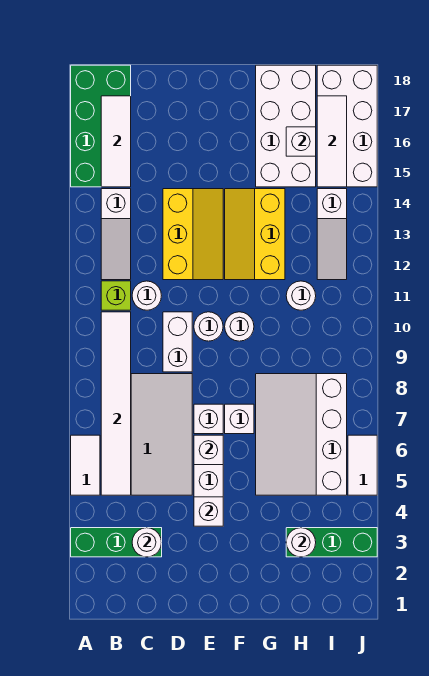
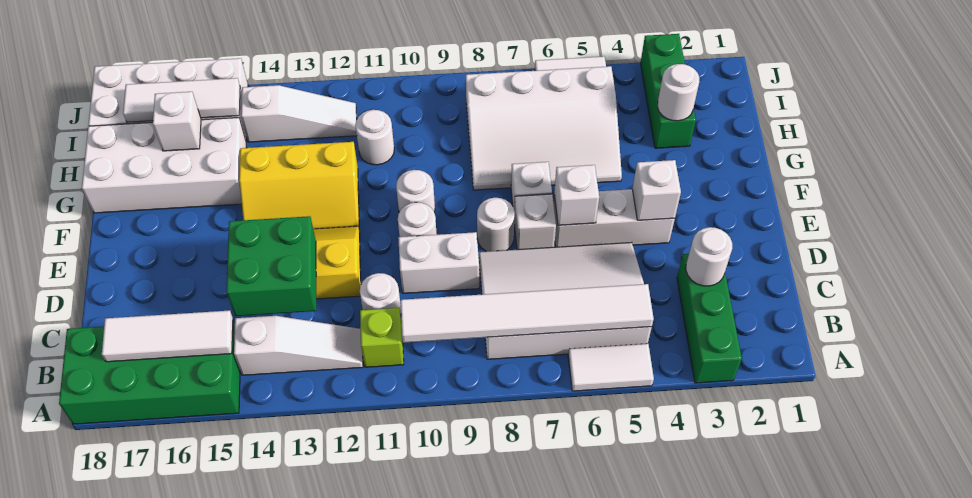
none -> green 2x2 brick [226,216,316,316]
none -> white 1x1 round brick [477,198,515,251]

